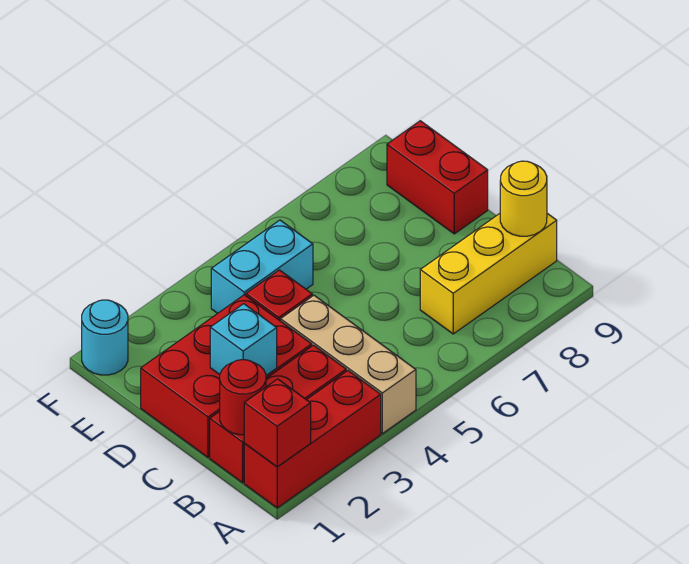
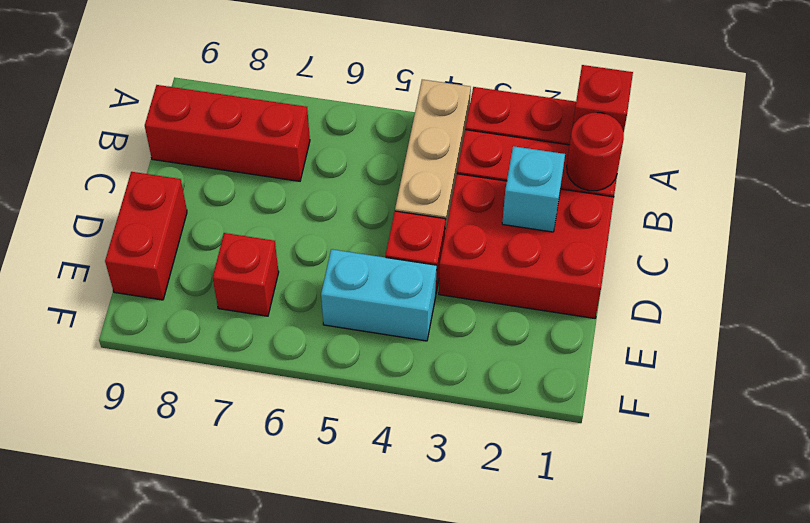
yellow 1x3 brick [420,213,557,334] -> red 1x3 brick [145,85,310,181]
yellow 1x1 round brick [500,161,547,236] -> none
none -> red 1x1 brick [213,233,279,316]
cyan 1x1 round brick [82,300,128,375] -> none

